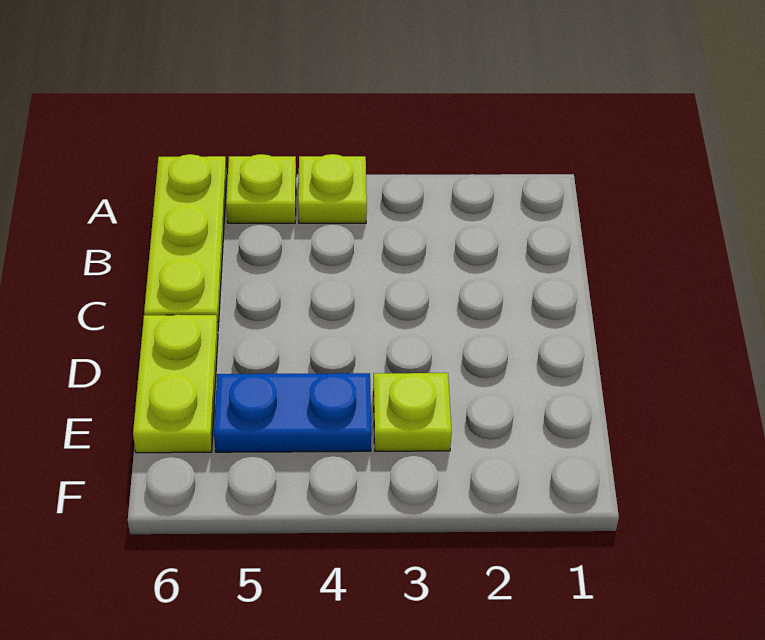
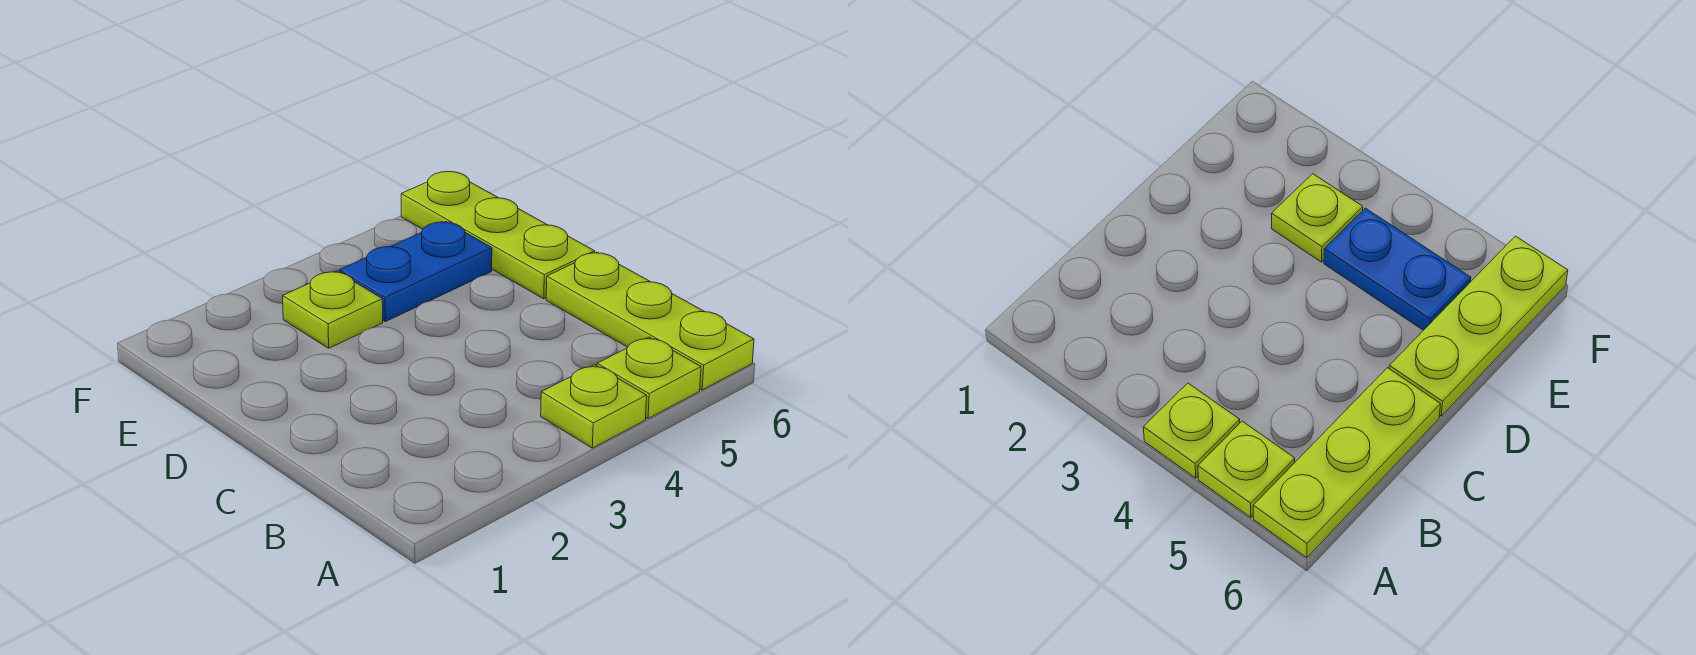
lime 1x2 plate [133,315,218,453] -> lime 1x3 plate [401,172,595,299]

